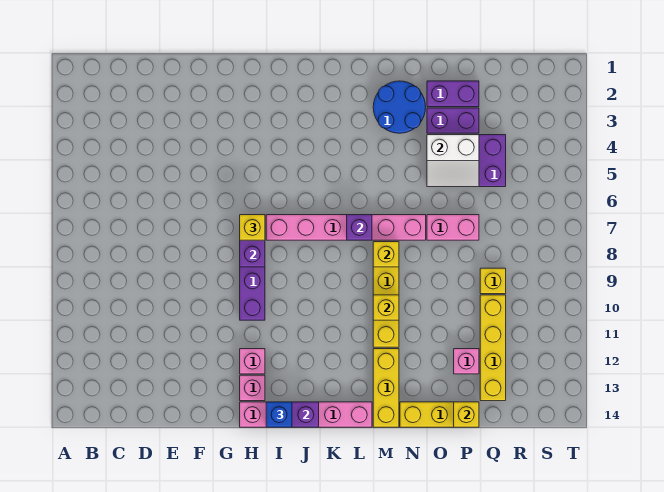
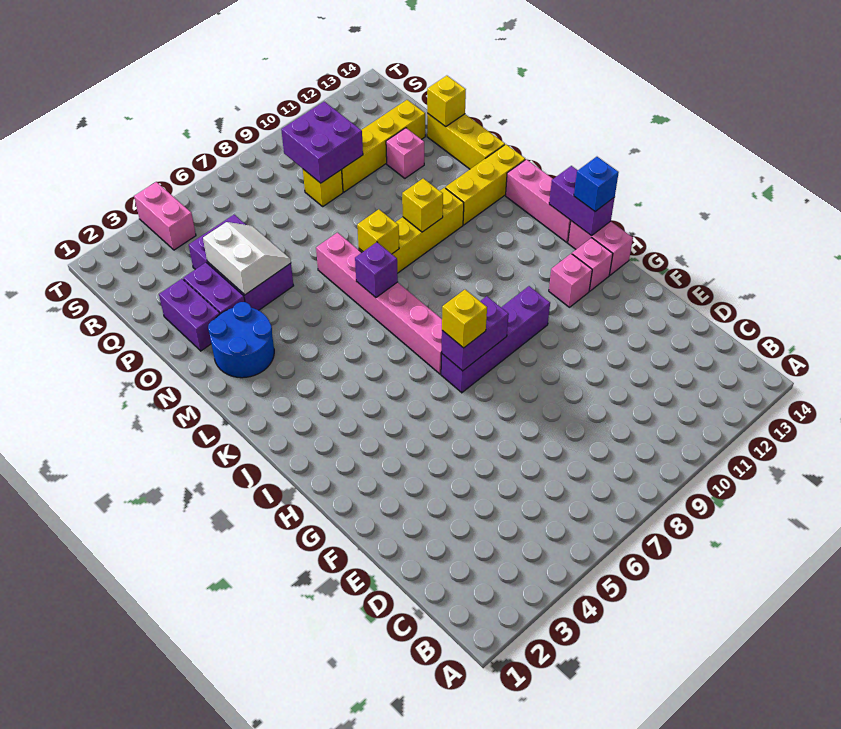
pink 1x2 brick [427,215,479,240] -> pink 1x2 brick moved to [134,182,196,250]
none -> purple 2x2 brick [281,102,363,183]

